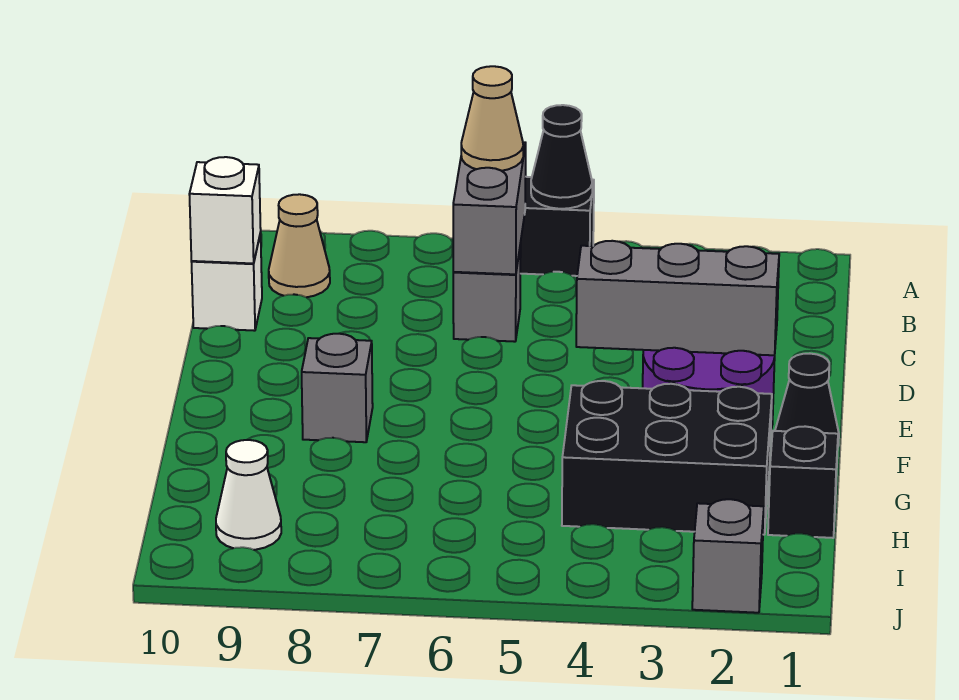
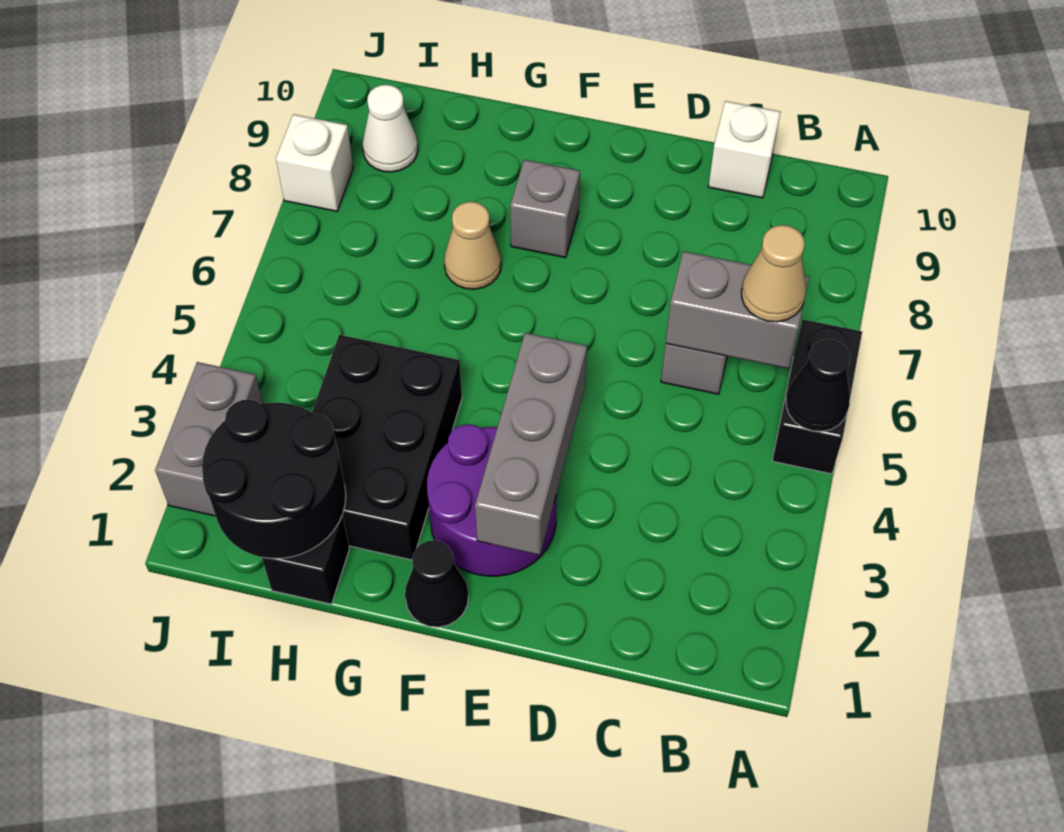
tan 1x1 cone [269,194,330,297] -> tan 1x1 cone moved to [444,202,501,289]
white 1x1 brick [189,157,261,264] -> white 1x1 brick moved to [276,114,353,211]
none -> black 2x2 round brick [202,400,346,558]
grey 1x1 brick [692,499,764,613] -> grey 1x2 brick [155,362,263,516]

